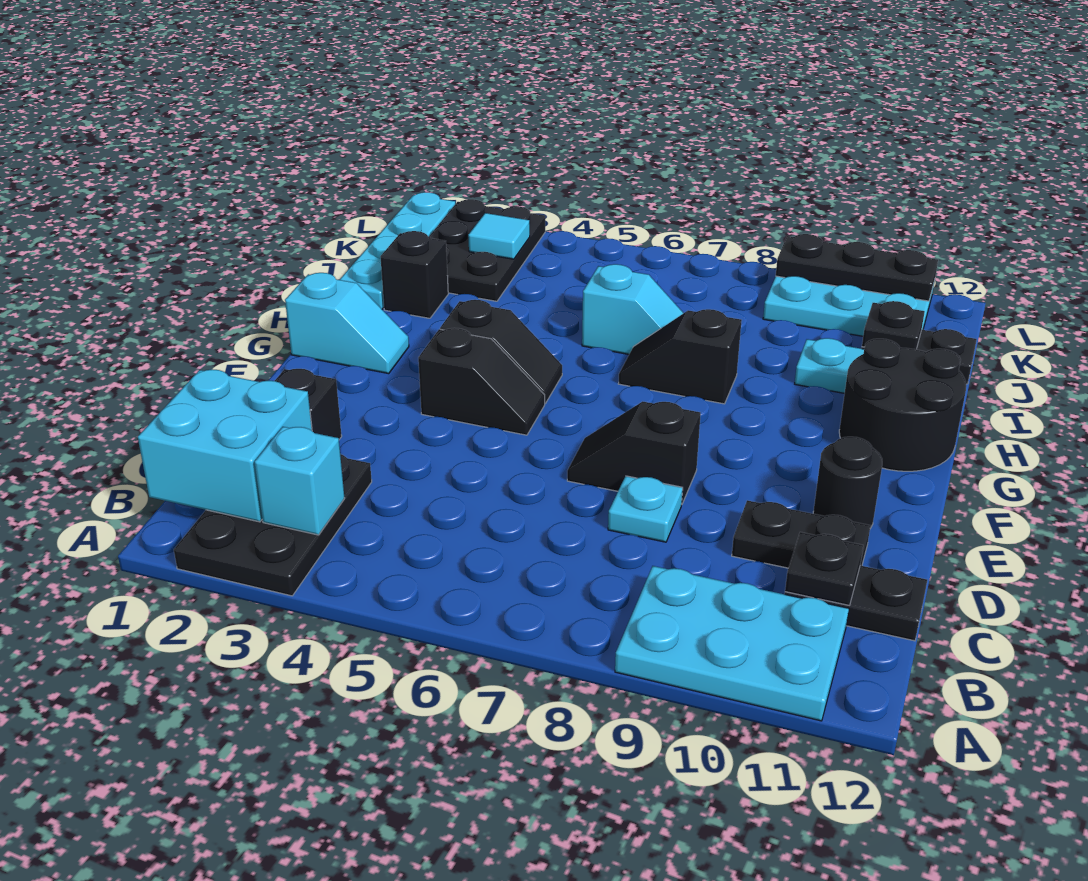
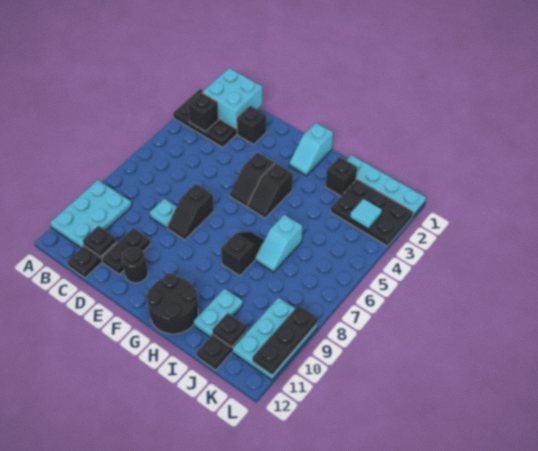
cyan 1x1 brick [255,427,345,535] -> black 1x1 brick [188,93,219,132]
black 1x2 slope [567,402,701,503] -> black 1x2 slope turned to [168,184,214,240]

